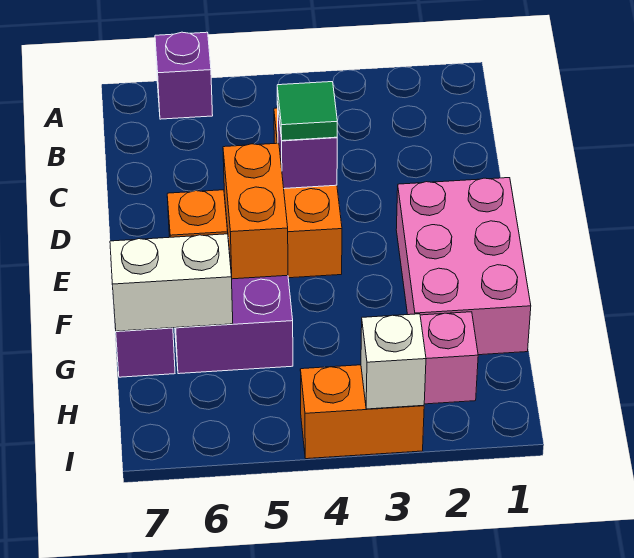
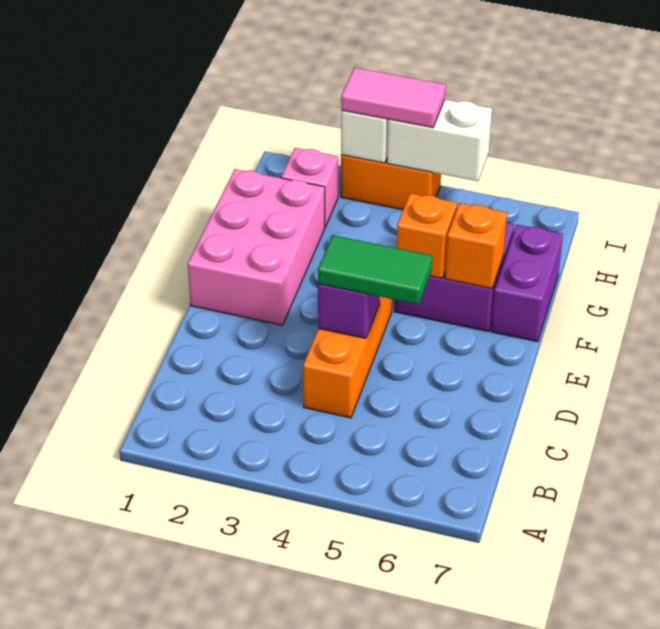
purple 1x1 brick [155,32,213,119] -> none
green 1x1 tile [277,82,337,141] -> green 1x2 tile [318,235,432,304]
orange 1x2 brick [223,143,288,279] -> orange 1x1 brick [397,193,457,278]
white 1x2 brick [110,234,233,331] -> white 1x2 brick moved to [387,100,492,181]
none -> pink 1x2 tile [341,68,446,128]

